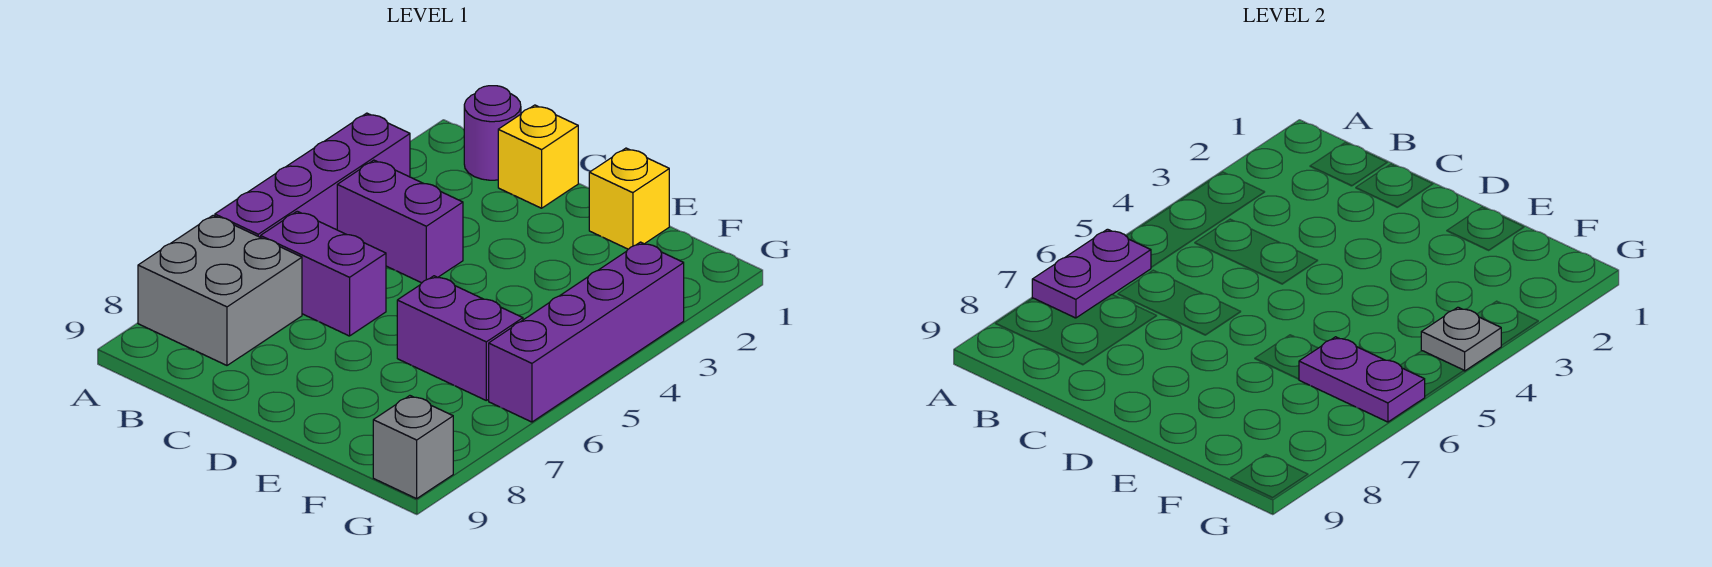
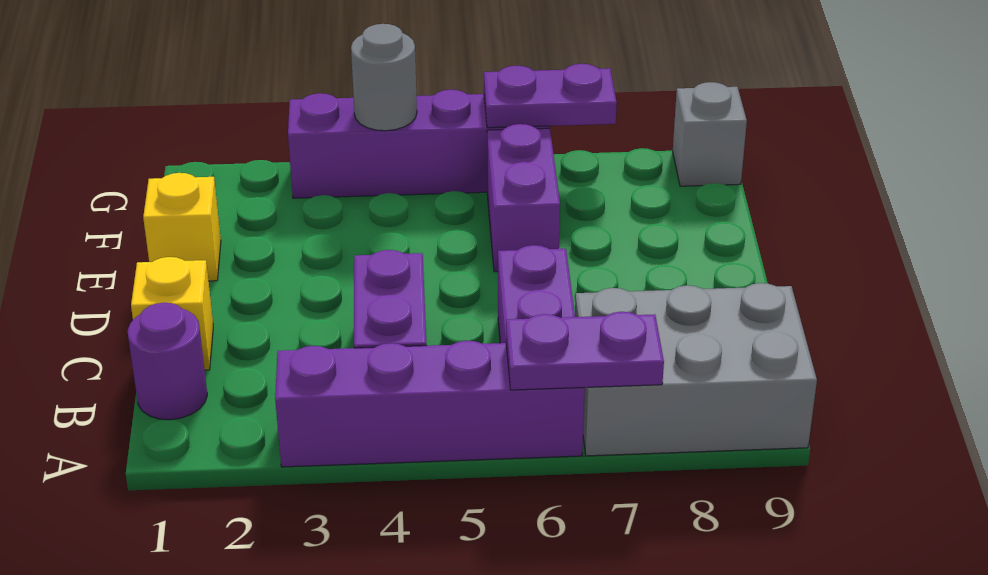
grey 2x2 brick [138,215,302,365] -> grey 2x3 brick [575,283,817,456]
purple 1x2 plate [1299,337,1425,422] -> purple 1x2 plate turned to [484,64,617,128]
grey 1x1 plate [1421,307,1501,371] -> grey 1x1 round brick [351,24,417,131]

